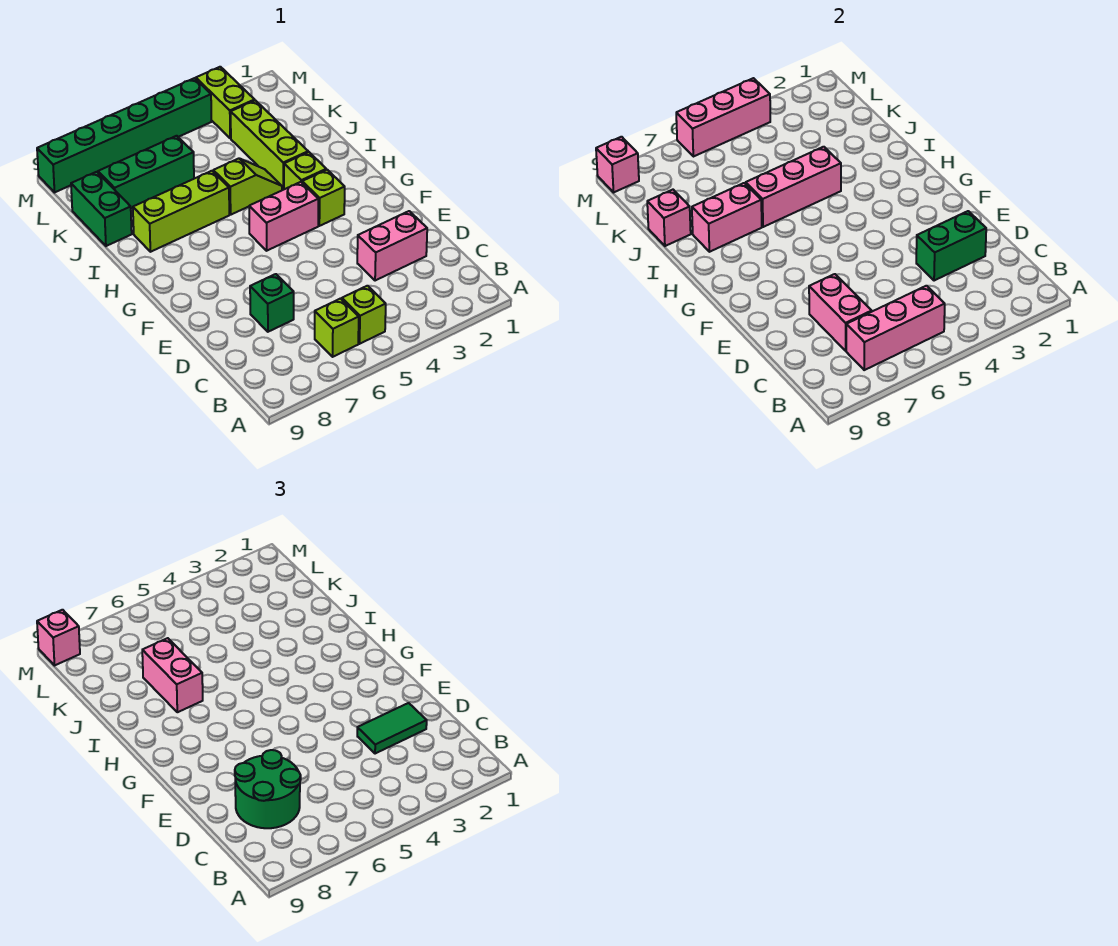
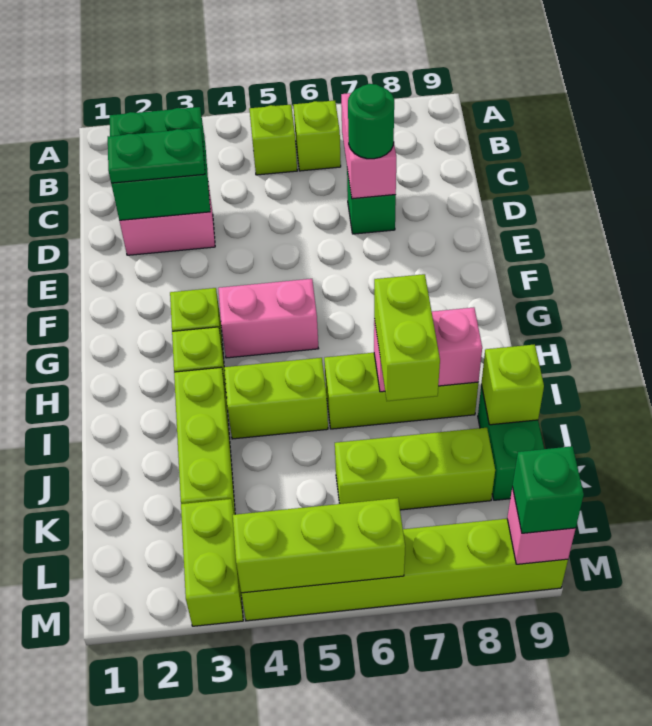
pink 1x3 brick [846,286,945,370] -> none
green 2x2 round brick [235,750,301,828] -> green 1x1 round brick [348,84,394,159]
green 1x2 brick [916,211,986,281] -> green 2x2 brick [110,107,210,220]
green 1x2 tile [357,703,427,754] -> green 1x2 plate [108,128,205,183]
lime 1x2 slope [213,159,282,215] -> lime 1x2 brick [224,358,328,439]
pink 1x3 brick [746,147,841,227] -> none
pink 1x2 brick [142,638,203,712] -> lime 1x2 brick [374,274,440,401]
pink 1x1 brick [647,190,691,246] -> lime 1x1 brick [481,344,544,425]
green 1x3 brick [98,136,194,209] -> lime 1x3 brick [335,428,495,510]
green 1x6 brick [37,78,211,192] -> lime 1x6 brick [241,519,568,621]
pink 1x3 brick [676,78,770,157] -> lime 1x3 brick [233,498,405,593]
pink 1x1 brick [37,610,80,665] -> green 1x1 brick [512,446,584,533]

